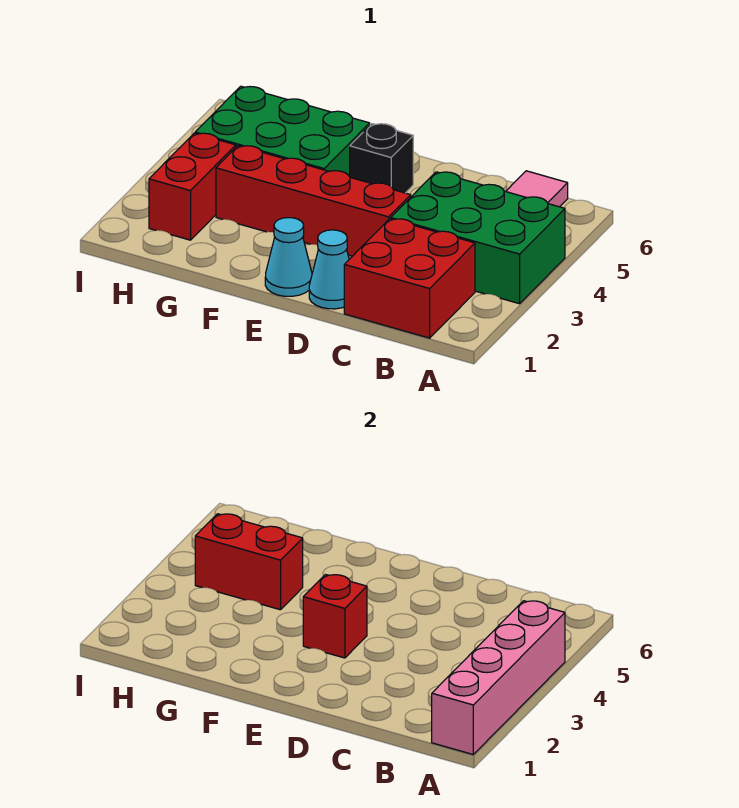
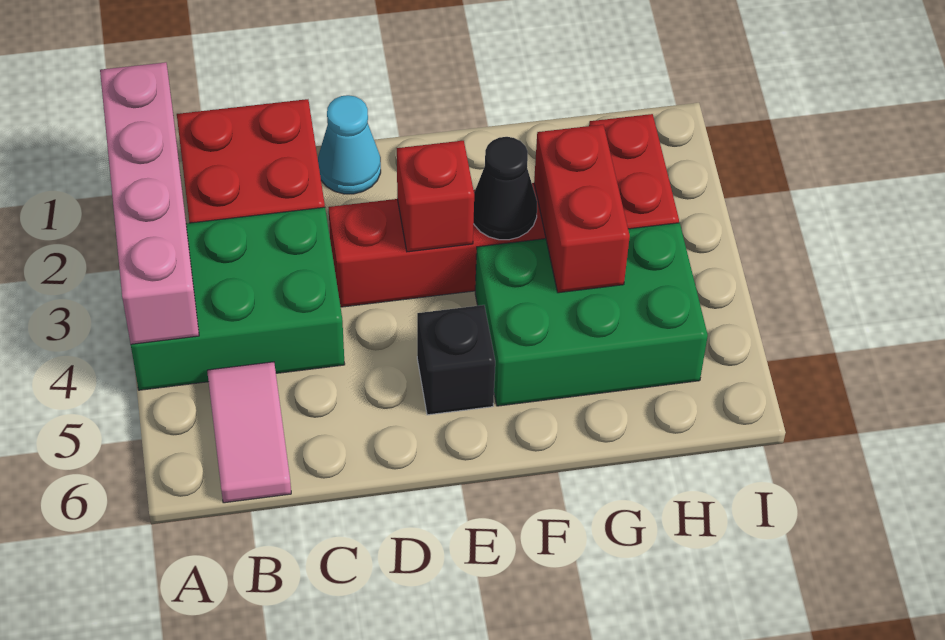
cyan 1x1 cone [265,218,312,296] -> none
none -> black 1x1 cone [474,137,537,240]
red 1x2 brick [195,514,303,610] -> red 1x2 brick turned to [534,125,630,293]

